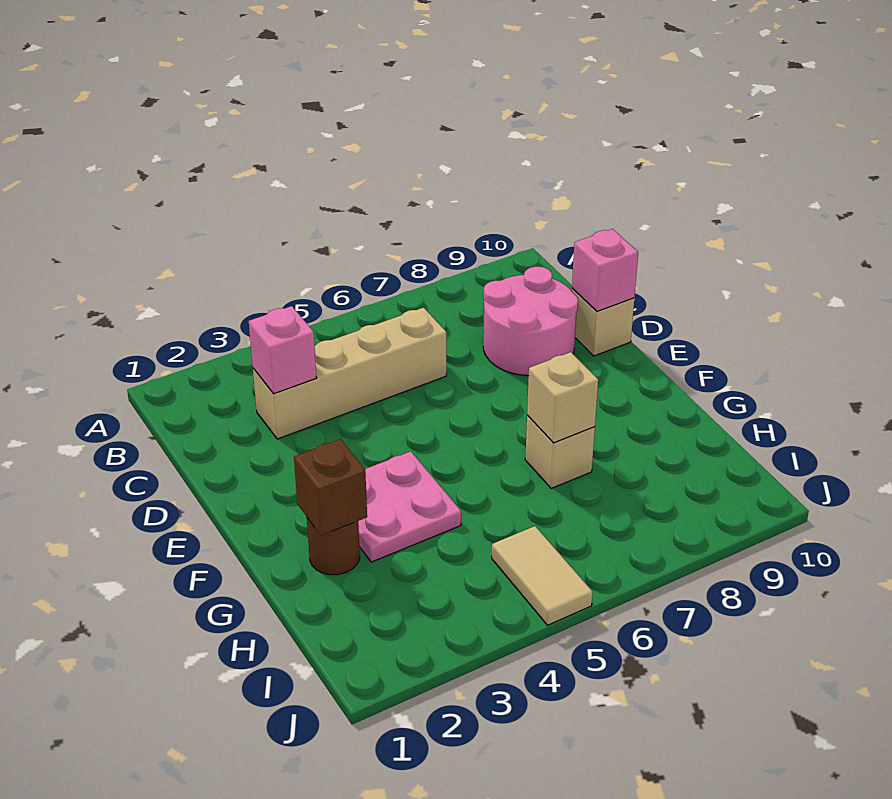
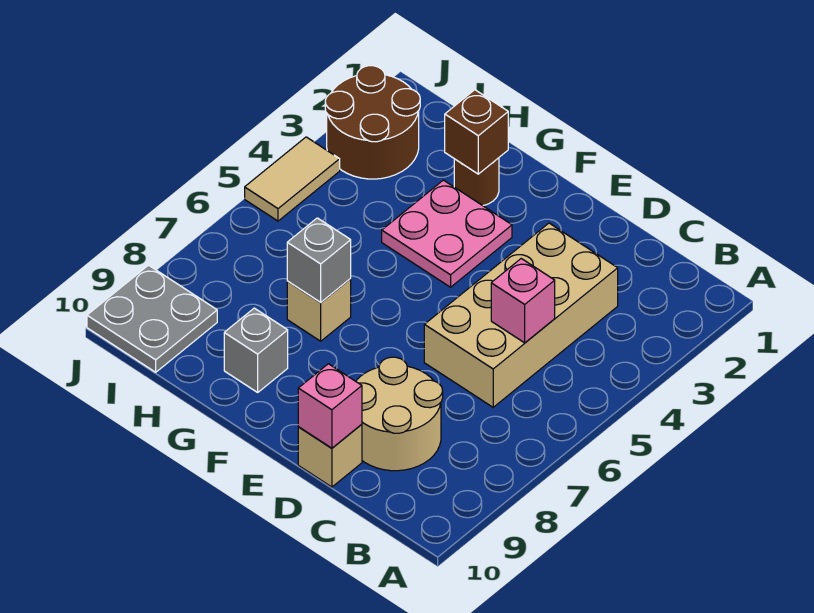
tan 1x4 brick [253,308,446,439] -> tan 2x4 brick [424,223,618,407]
pink 1x1 brick [249,306,316,394] -> pink 1x1 brick moved to [491,259,555,343]
pink 2x2 round brick [483,267,578,376] -> tan 2x2 round brick [356,357,443,471]
tan 1x1 brick [527,352,598,443] -> grey 1x1 brick [287,218,351,302]
none -> grey 1x1 brick [224,308,288,392]
none -> brown 2x2 round brick [325,66,420,179]
tan 1x2 tile [492,526,592,625] -> tan 1x2 tile turned to [245,137,340,221]
none -> grey 2x2 plate [87,265,217,372]

